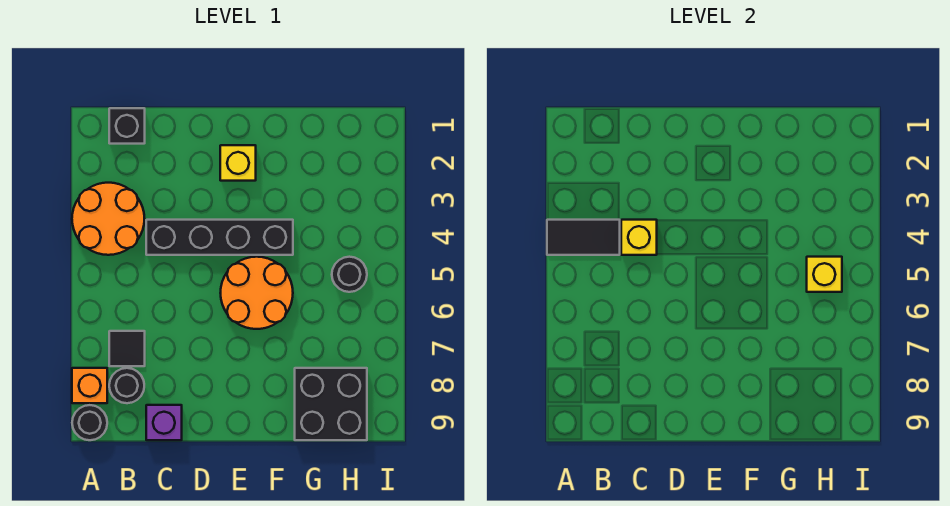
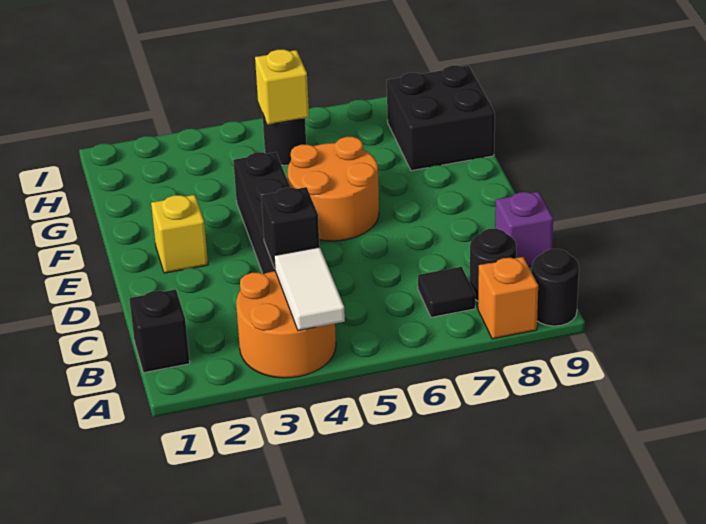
black 1x2 tile [547,220,620,255] -> white 1x2 tile [274,247,345,331]
yellow 1x1 brick [621,220,657,255] -> black 1x1 brick [261,187,319,269]

